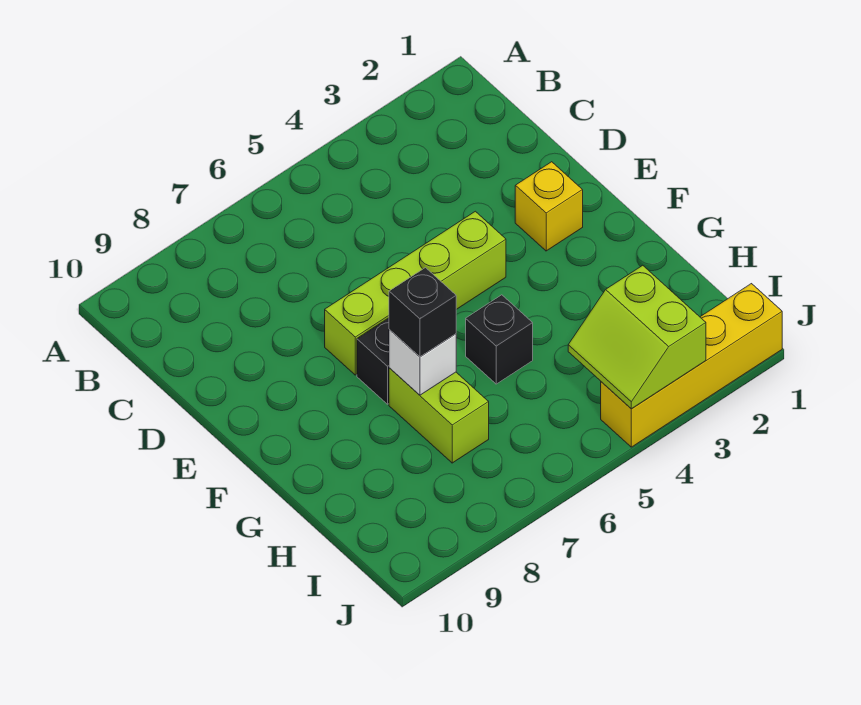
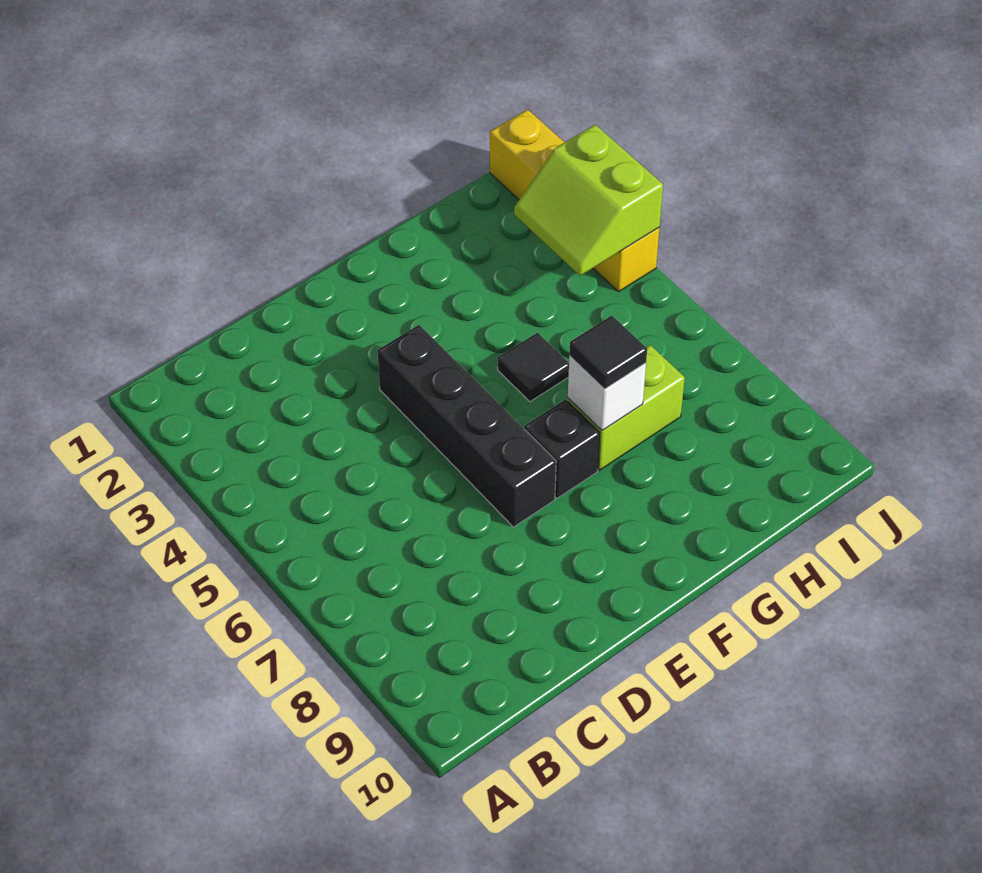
yellow 1x1 brick [515,162,583,251] -> none
lime 1x4 brick [325,211,506,375] -> black 1x4 brick [378,325,556,527]
black 1x1 brick [466,295,533,384] -> black 1x1 tile [498,333,569,402]
black 1x1 brick [389,268,456,357] -> black 1x1 tile [569,316,647,389]
lime 2x2 slope [568,265,706,409] -> lime 2x2 slope turned to [514,125,663,276]

